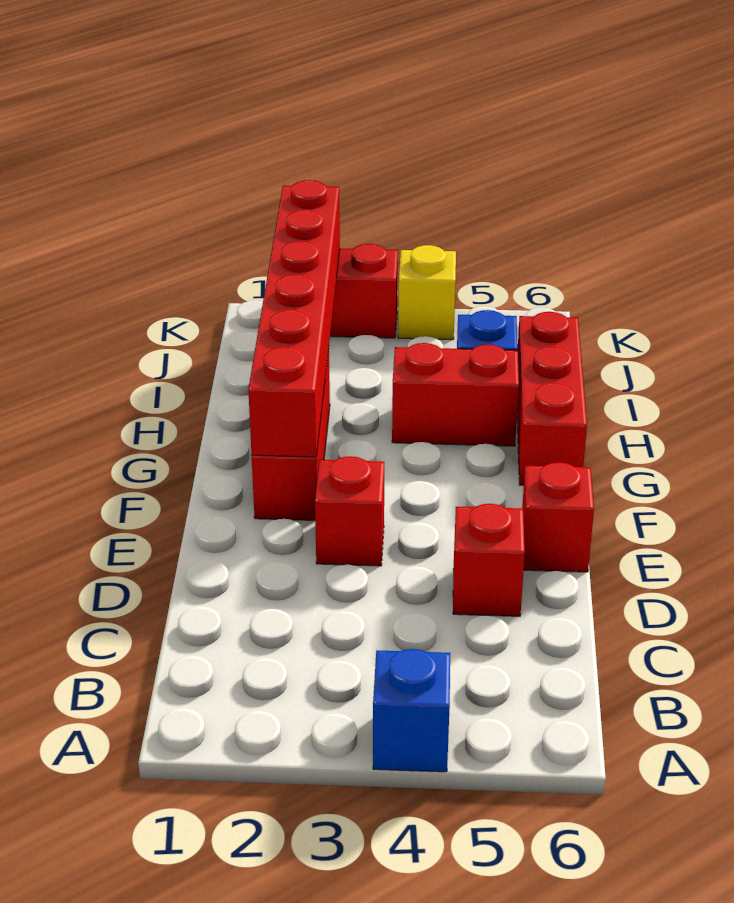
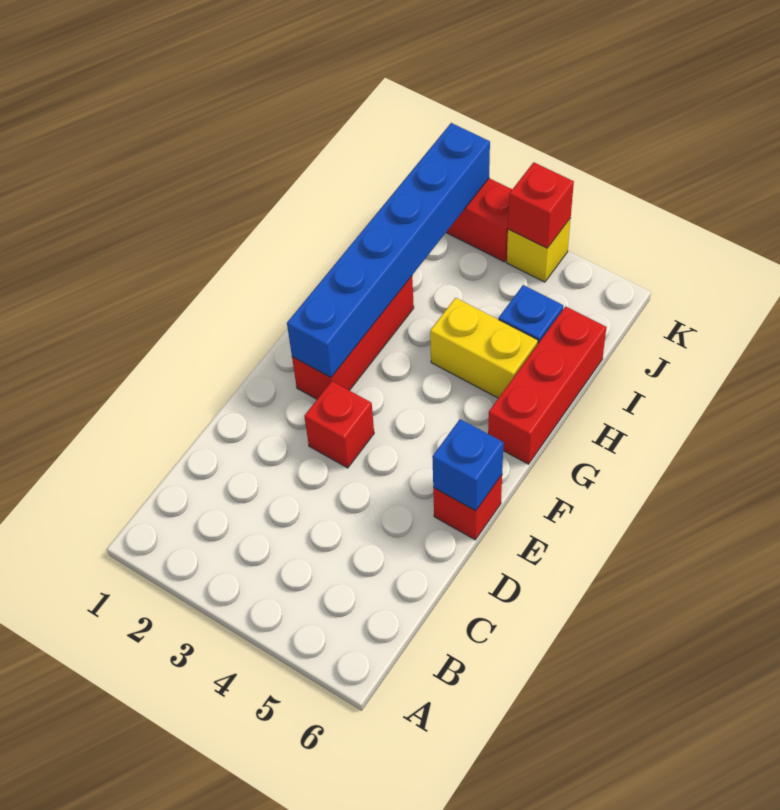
blue 1x1 brick [373,649,450,772] -> blue 1x1 brick moved to [432,419,504,511]
red 1x1 brick [453,504,525,616] -> red 1x1 brick moved to [508,162,574,248]
red 1x6 brick [248,180,340,457] -> blue 1x6 brick [287,123,490,378]
red 1x2 brick [392,343,519,446] -> yellow 1x2 brick [430,298,538,398]

